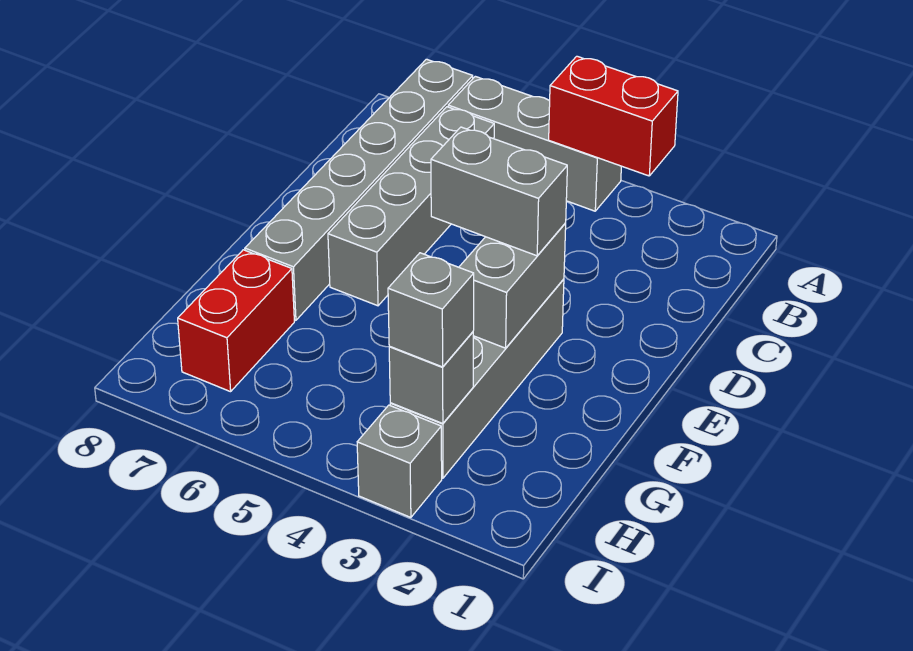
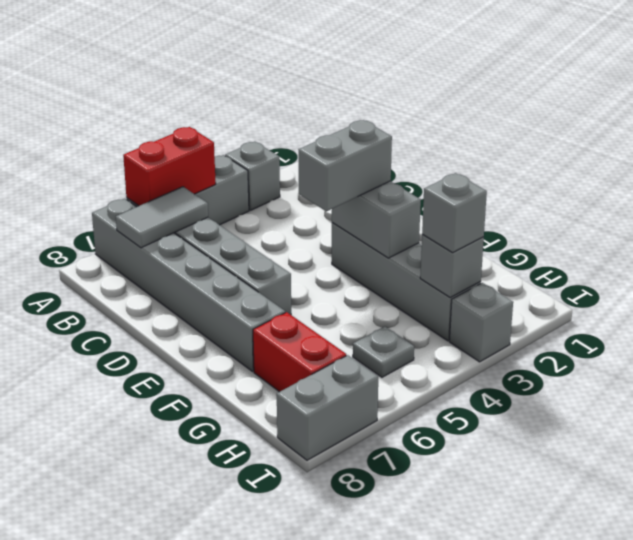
none -> grey 1x1 brick [225,142,280,210]
red 1x2 brick [549,56,678,176] -> red 1x2 brick moved to [123,127,216,206]
none -> grey 1x2 tile [116,187,208,248]
none -> grey 1x1 plate [353,326,414,377]
none -> grey 1x2 brick [277,355,378,460]

